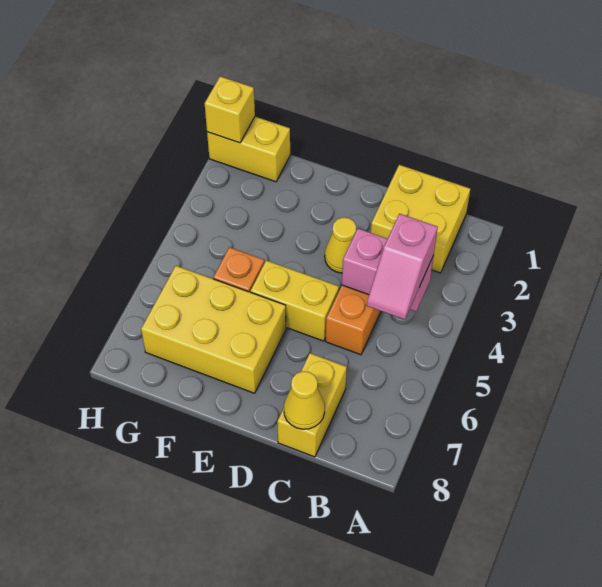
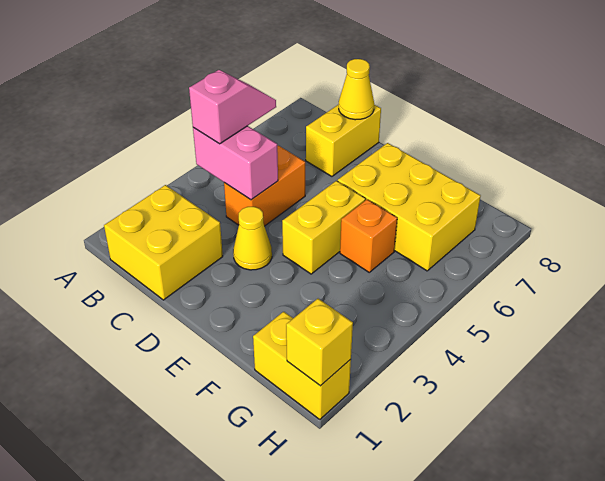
yellow 1x2 brick [251,260,339,341] -> yellow 1x2 brick turned to [282,181,365,274]

